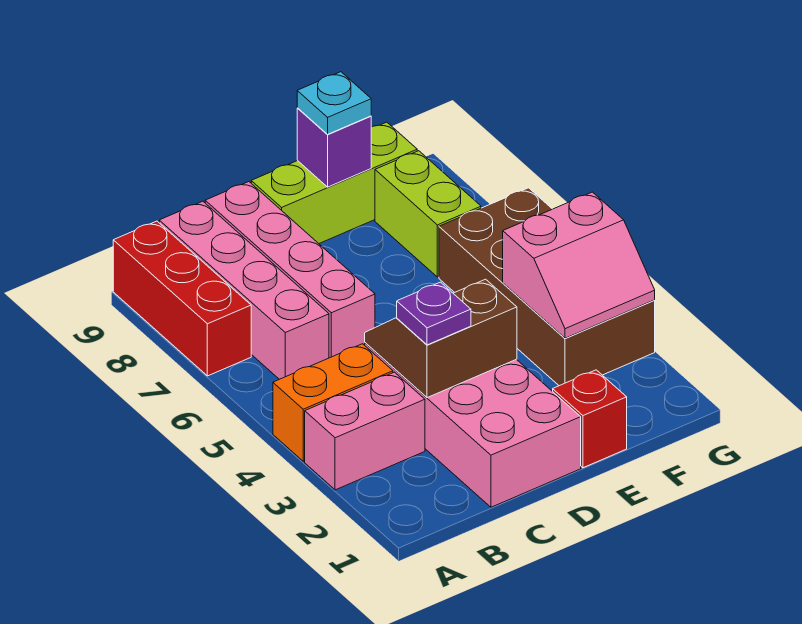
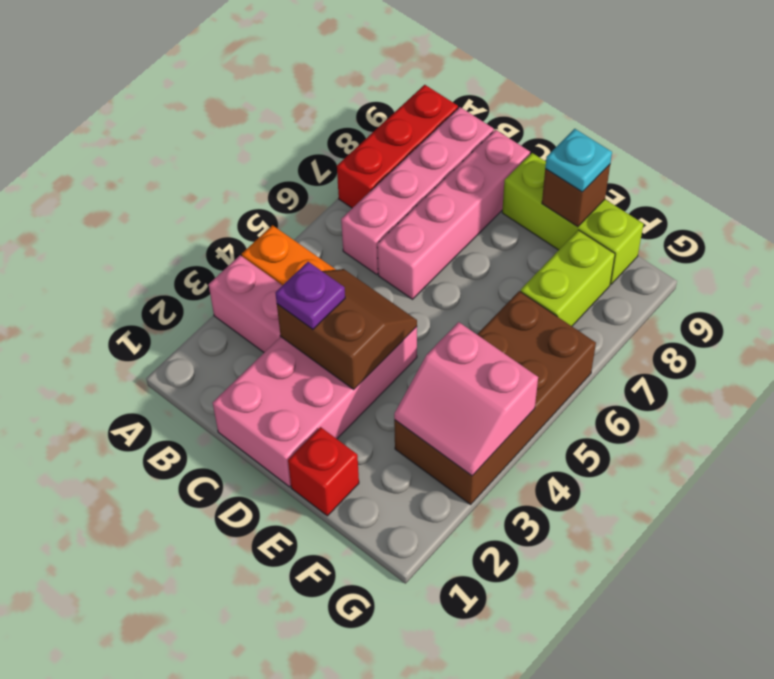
purple 1x1 brick [297,108,371,187] -> brown 1x1 brick [542,165,610,227]

